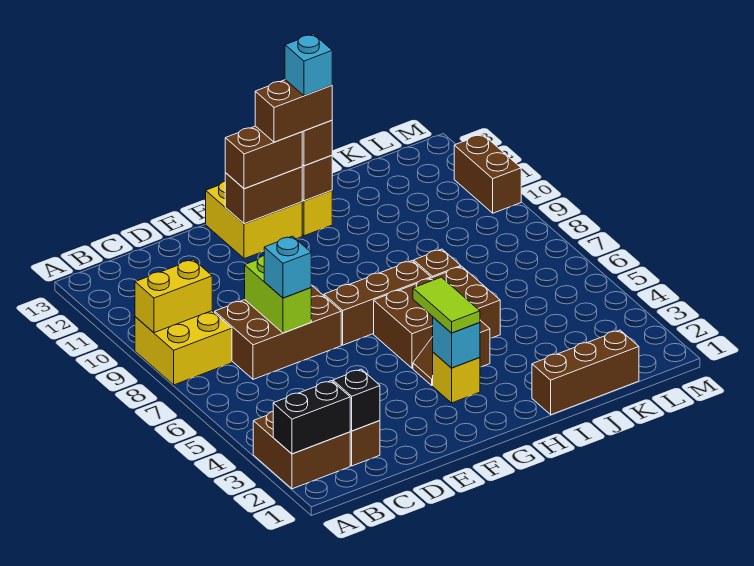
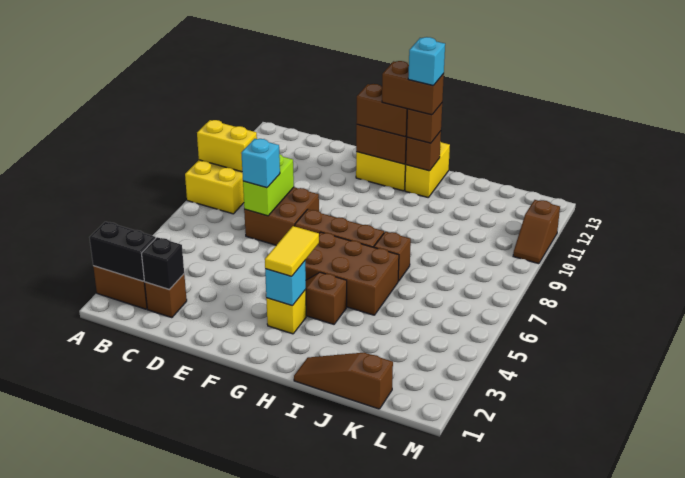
brown 2x3 brick [215,285,341,379] -> brown 2x2 brick [244,187,319,245]
lime 1x2 tile [413,277,480,333] -> yellow 1x2 tile [265,226,319,276]
brown 1x3 brick [532,330,639,415] -> brown 1x3 slope [294,352,393,409]
brown 1x2 brick [454,134,521,213] -> brown 1x2 slope [513,200,560,264]

